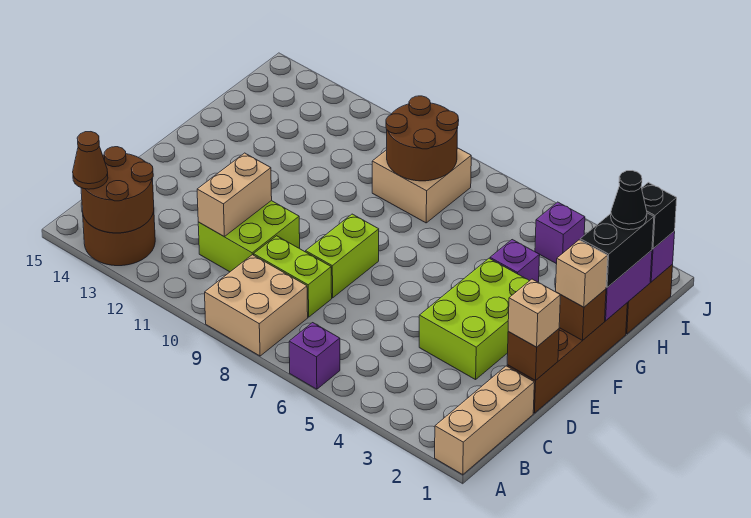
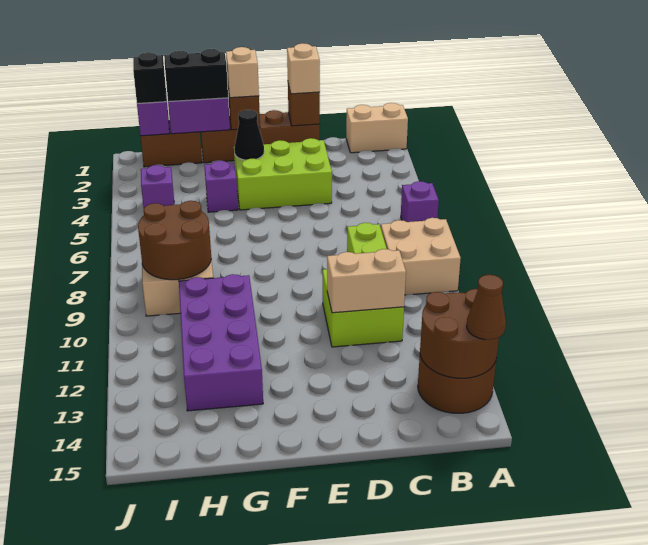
tan 1x3 brick [435,366,534,475] -> tan 1x2 brick [346,103,408,153]
lime 1x2 brick [306,214,379,298] -> none
none -> purple 2x4 brick [179,274,263,411]
black 1x1 cone [611,171,647,230] -> black 1x1 cone moved to [234,110,264,160]

